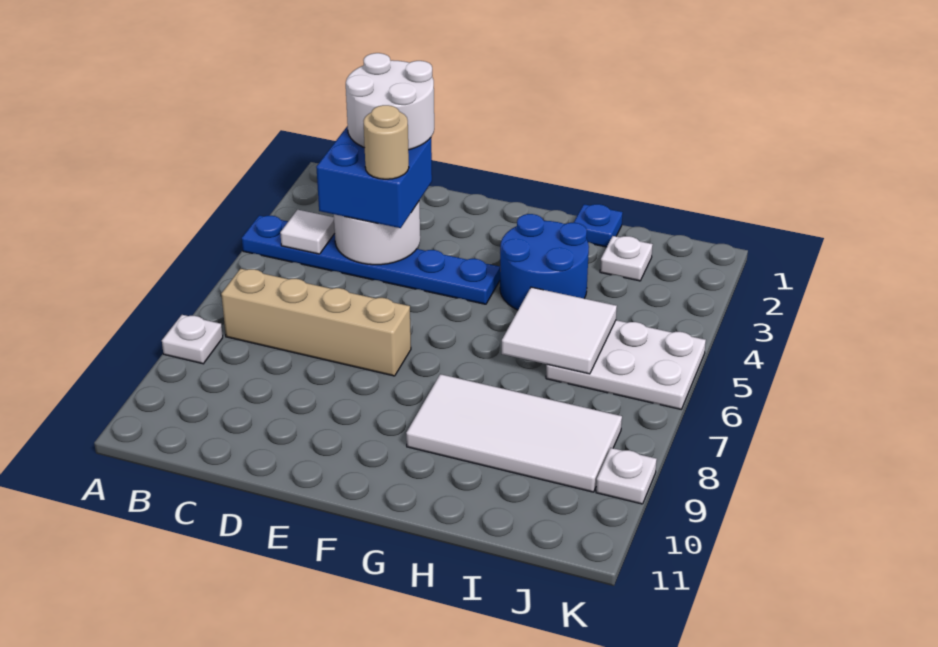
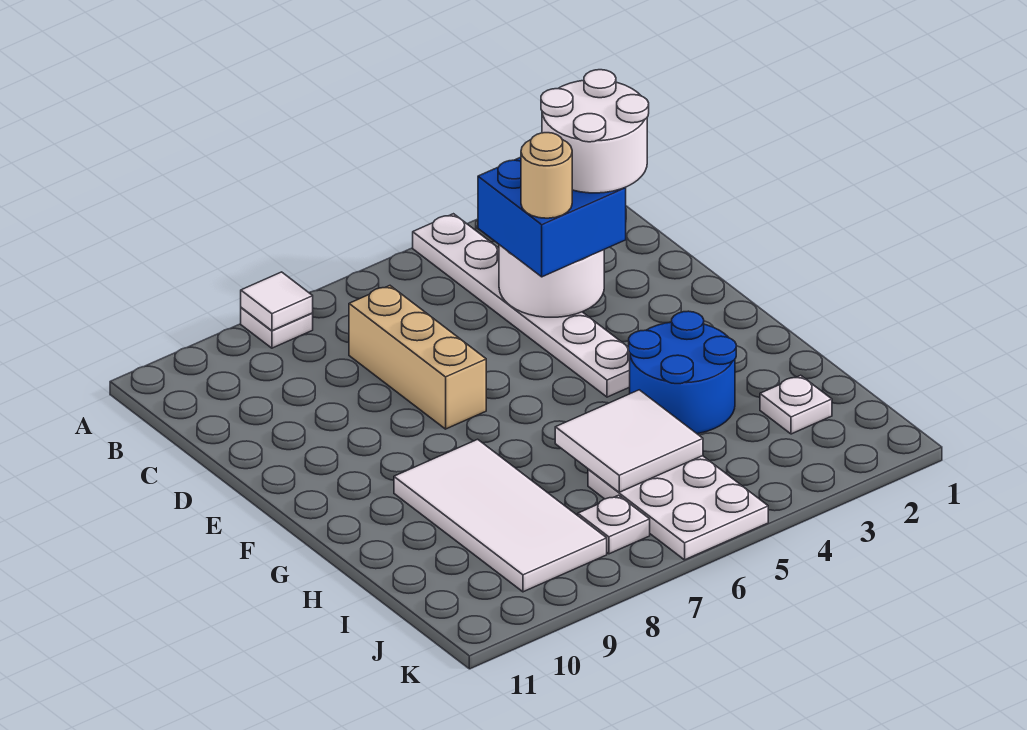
blue 1x6 plate [242,215,500,304] -> white 1x6 plate [413,214,630,397]
white 1x1 tile [280,210,335,254] -> white 1x1 tile moved to [241,272,313,331]
tan 1x4 brick [221,269,411,376] -> tan 1x3 brick [349,286,486,429]
blue 1x1 plate [574,204,623,247] -> none
white 1x1 plate [596,448,657,504] -> white 1x1 plate moved to [578,495,650,554]

